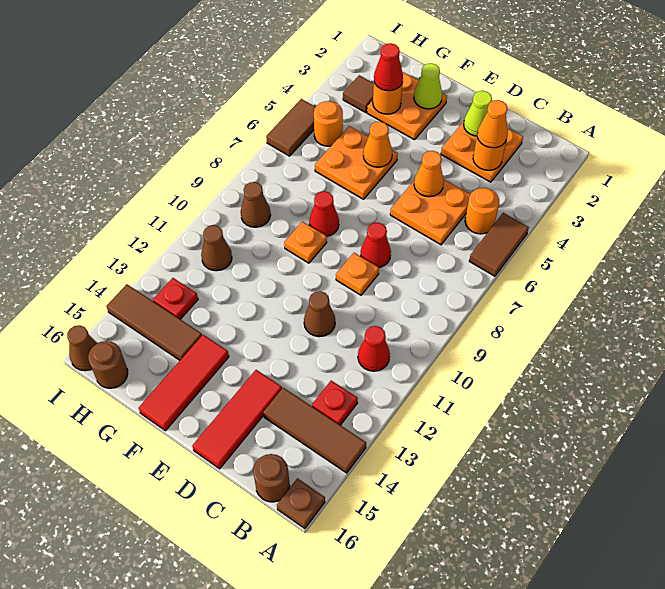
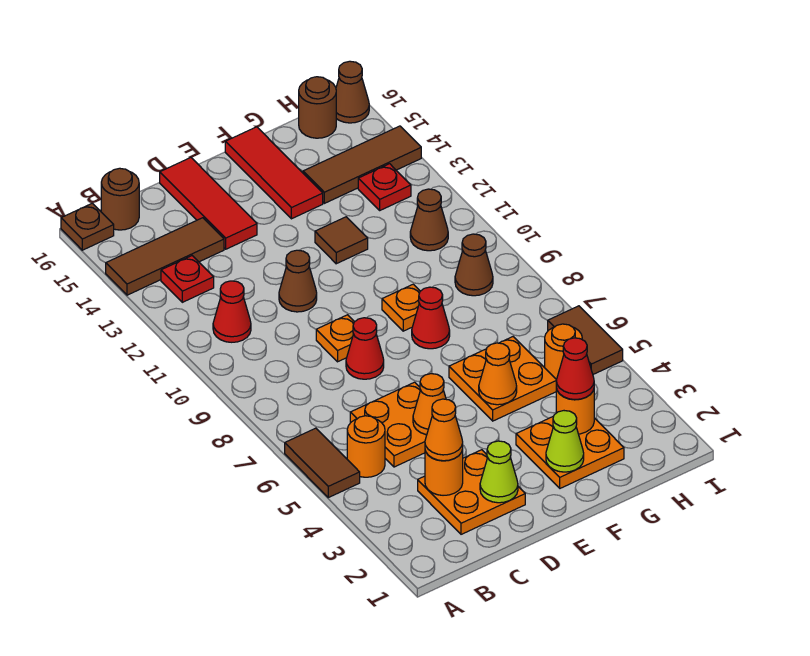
brown 1x1 tile [343,75,374,112] -> brown 1x1 tile moved to [315,217,368,264]

